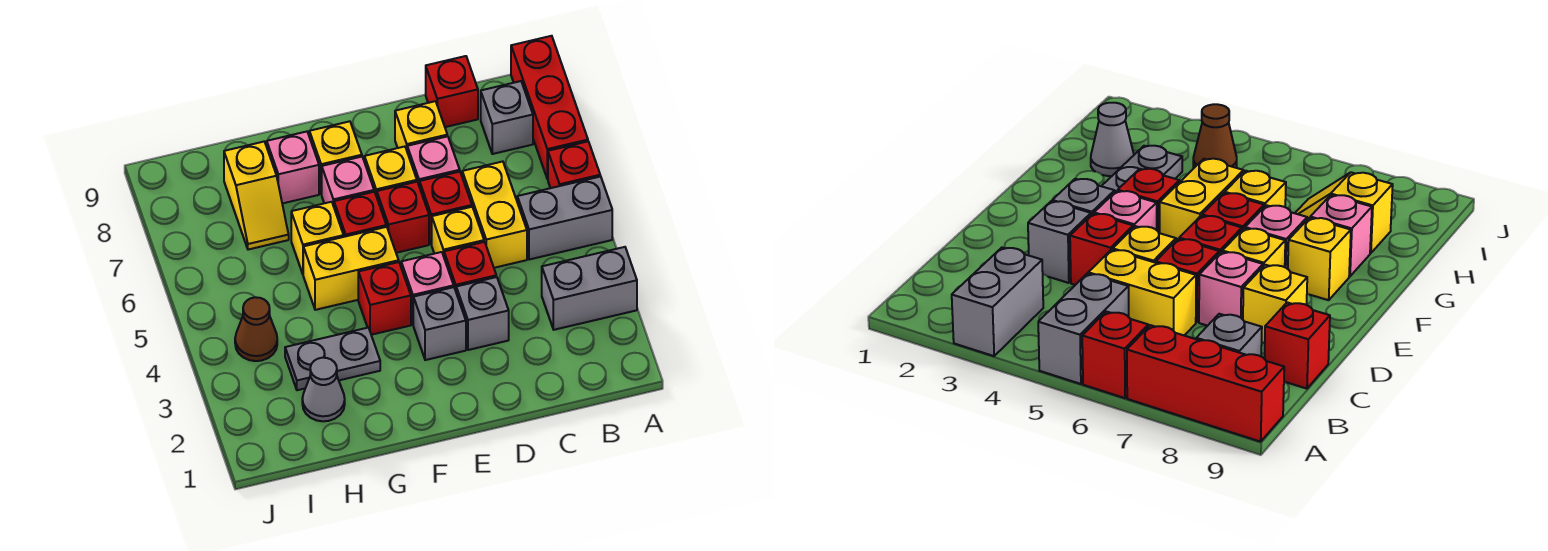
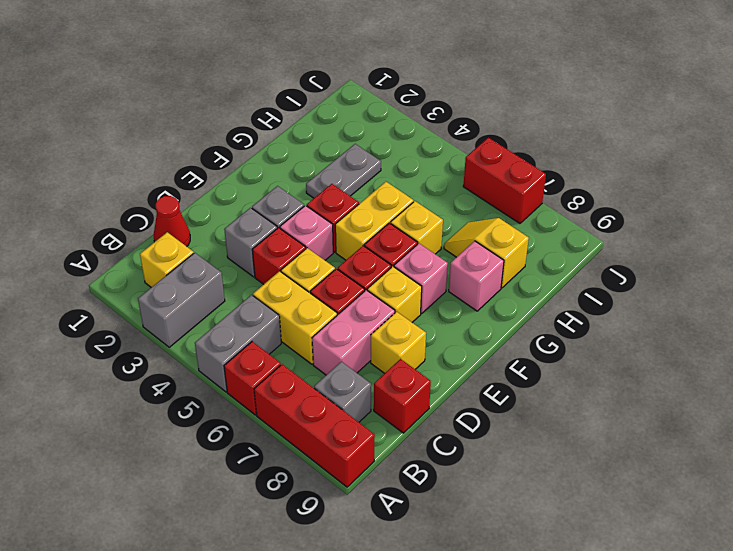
none -> red 1x1 cone [154,196,190,246]
pink 1x1 brick [407,136,460,187] -> pink 1x2 brick [312,290,395,375]
yellow 1x1 brick [309,121,362,194] -> yellow 1x1 brick moved to [140,232,194,287]
grey 1x1 cone [302,358,345,421] -> none
brown 1x1 cone [235,297,277,361] -> none
none -> red 1x2 brick [463,138,546,223]

